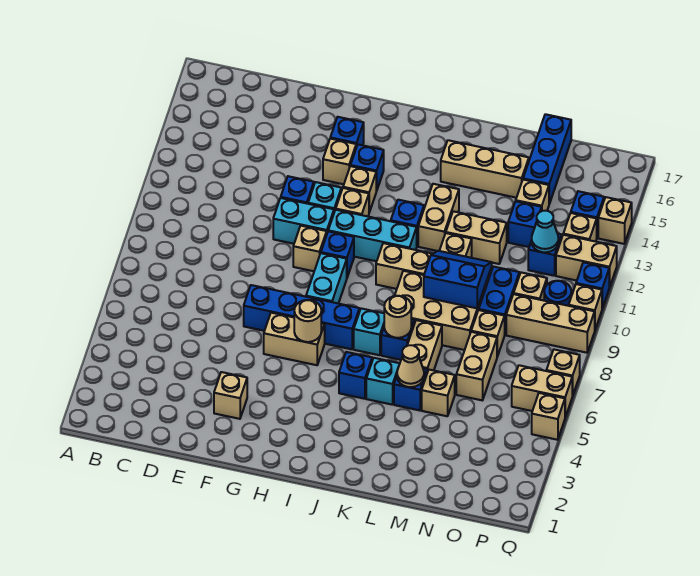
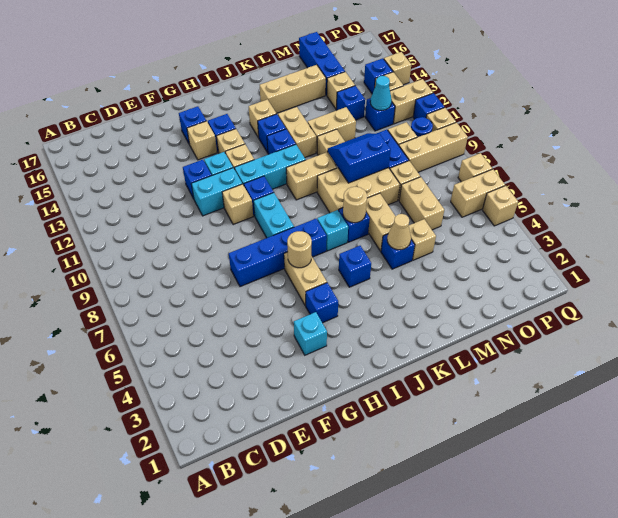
tan 1x1 brick [214,372,247,419] -> tan 1x1 brick moved to [249,99,276,138]
tan 1x2 brick [264,313,325,365] -> tan 1x2 brick turned to [284,252,327,306]
none -> blue 1x1 brick [306,283,338,323]
none -> blue 1x1 brick [258,114,286,153]
cyan 1x1 brick [366,358,400,405] -> cyan 1x1 brick moved to [294,312,327,355]

